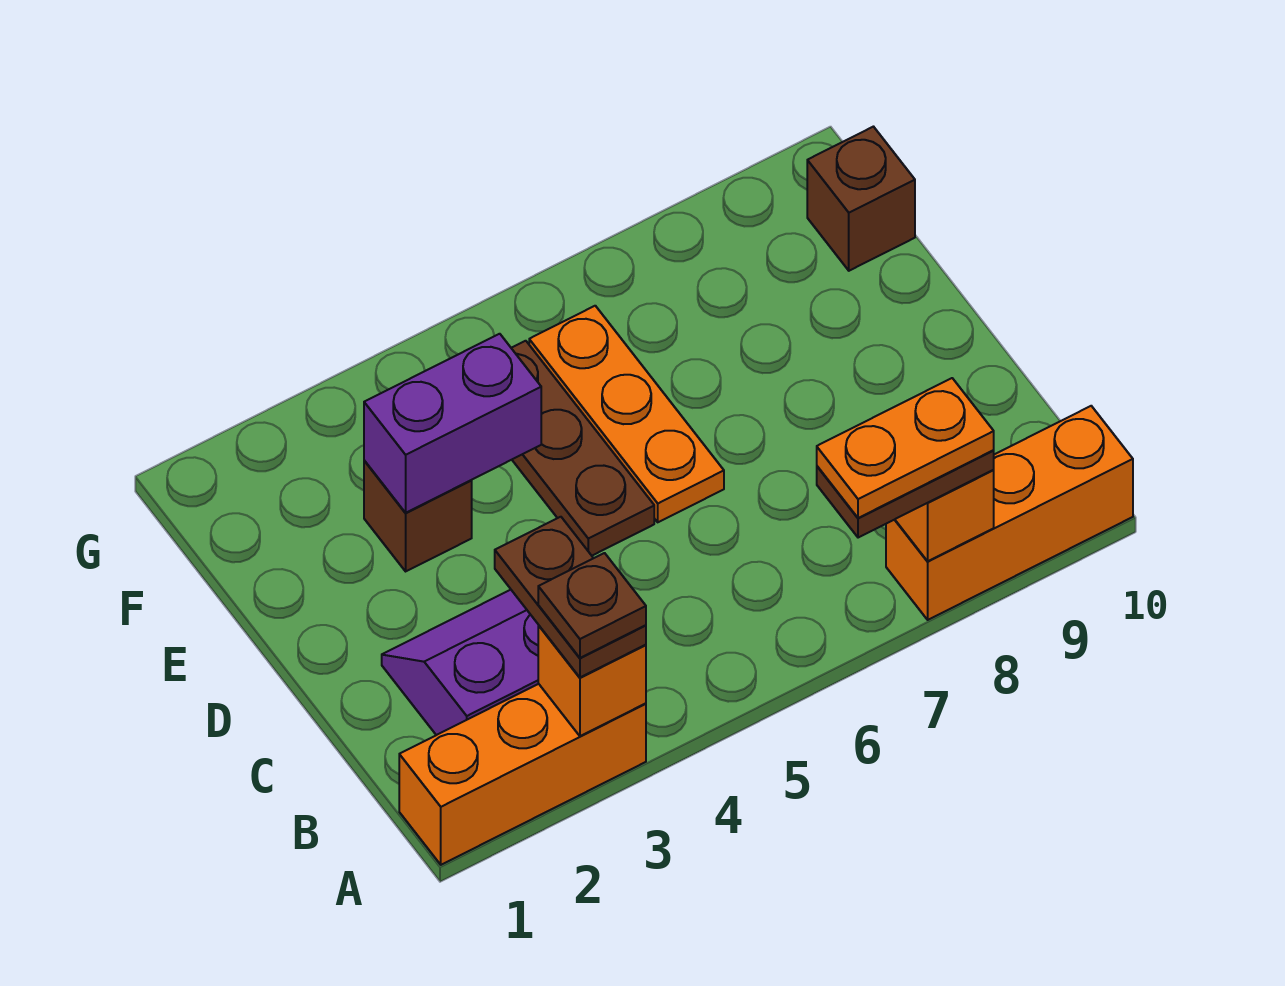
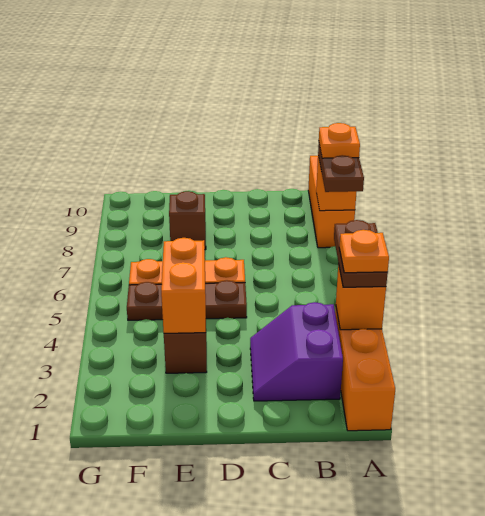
brown 1x2 plate [495,517,646,677] -> brown 1x2 plate turned to [334,220,388,287]
brown 1x1 plate [538,553,646,658] -> orange 1x1 plate [339,230,389,273]
orange 1x2 plate [817,378,994,518] -> orange 1x1 plate [319,123,360,158]
purple 1x2 brick [364,334,541,513] -> orange 1x2 brick [161,238,206,333]
brown 1x1 brick [807,127,915,271] -> brown 1x1 brick moved to [169,191,206,250]

